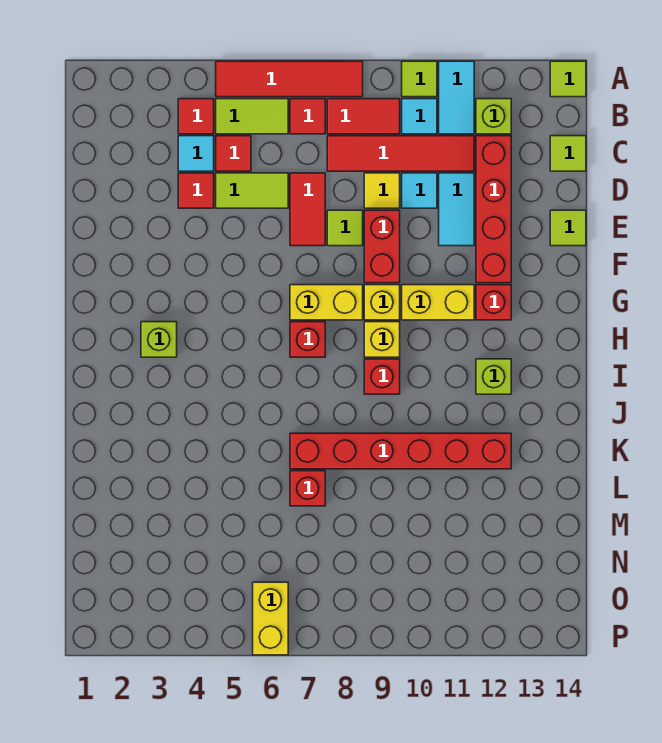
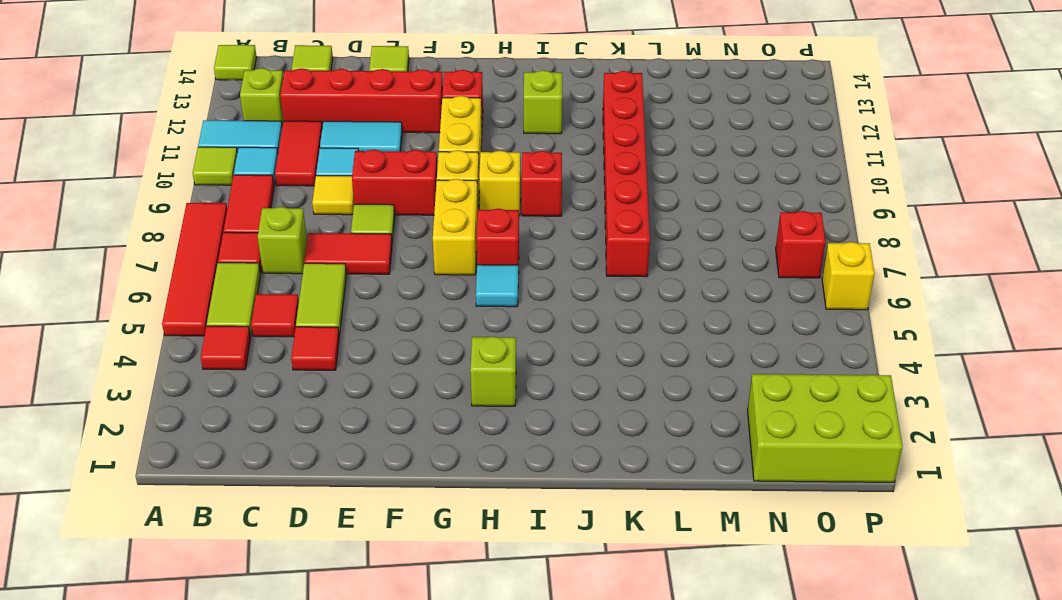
cyan 1x1 tile [178,136,214,171] -> cyan 1x1 tile moved to [476,265,518,307]
none -> lime 1x1 brick [258,207,307,274]
red 1x4 tile [327,136,474,171] -> red 1x2 tile [275,121,322,186]
red 1x1 brick [290,471,325,506] -> red 1x1 brick moved to [776,211,826,278]
none -> lime 2x3 brick [748,374,903,482]
yellow 1x2 brick [253,582,288,655] -> yellow 1x1 brick [822,242,875,310]

